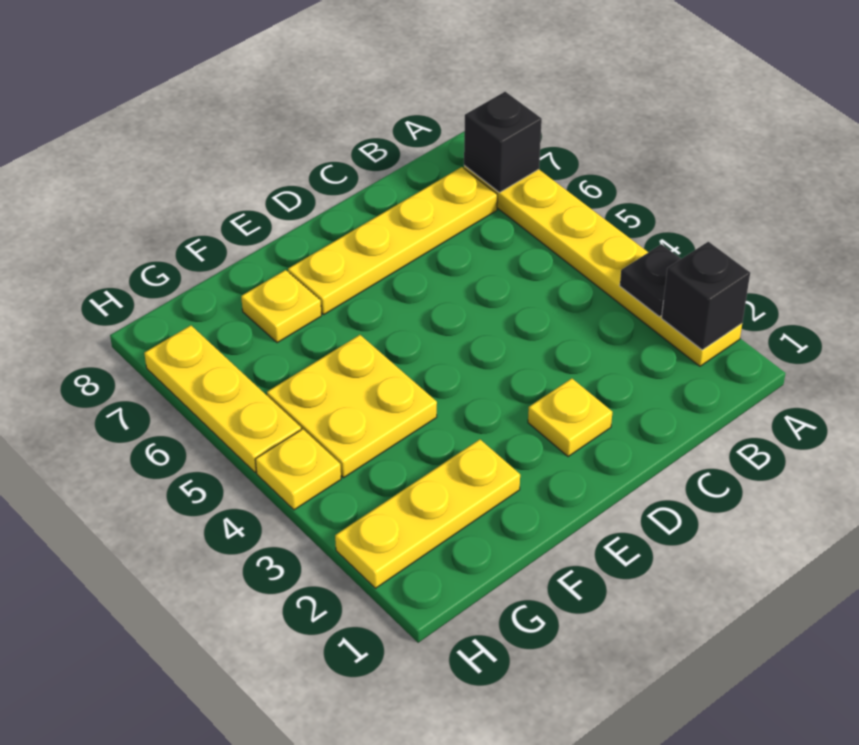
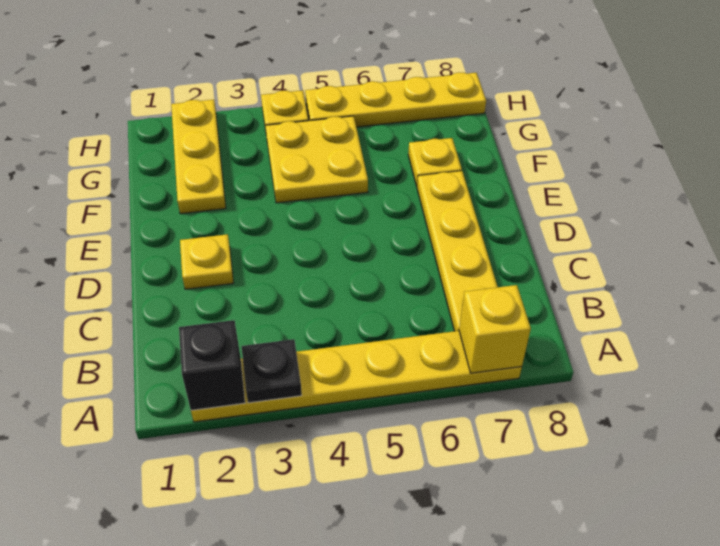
black 1x1 brick [464,92,542,192] -> yellow 1x1 brick [459,285,531,373]
yellow 1x3 plate [144,326,301,472] -> yellow 1x4 plate [305,73,486,127]

